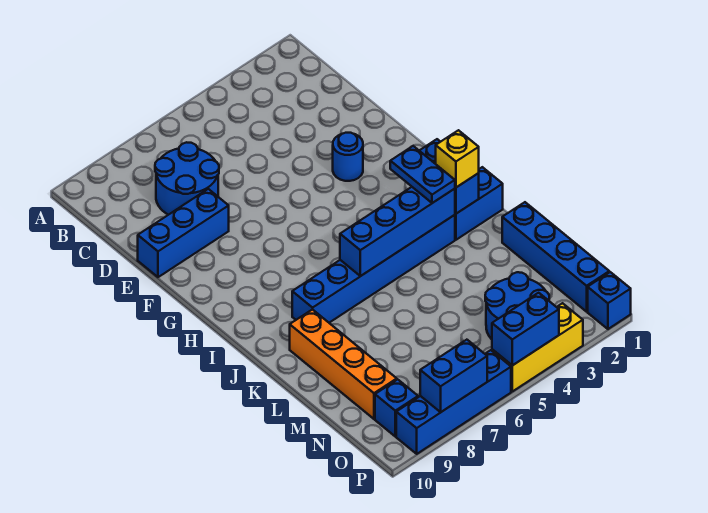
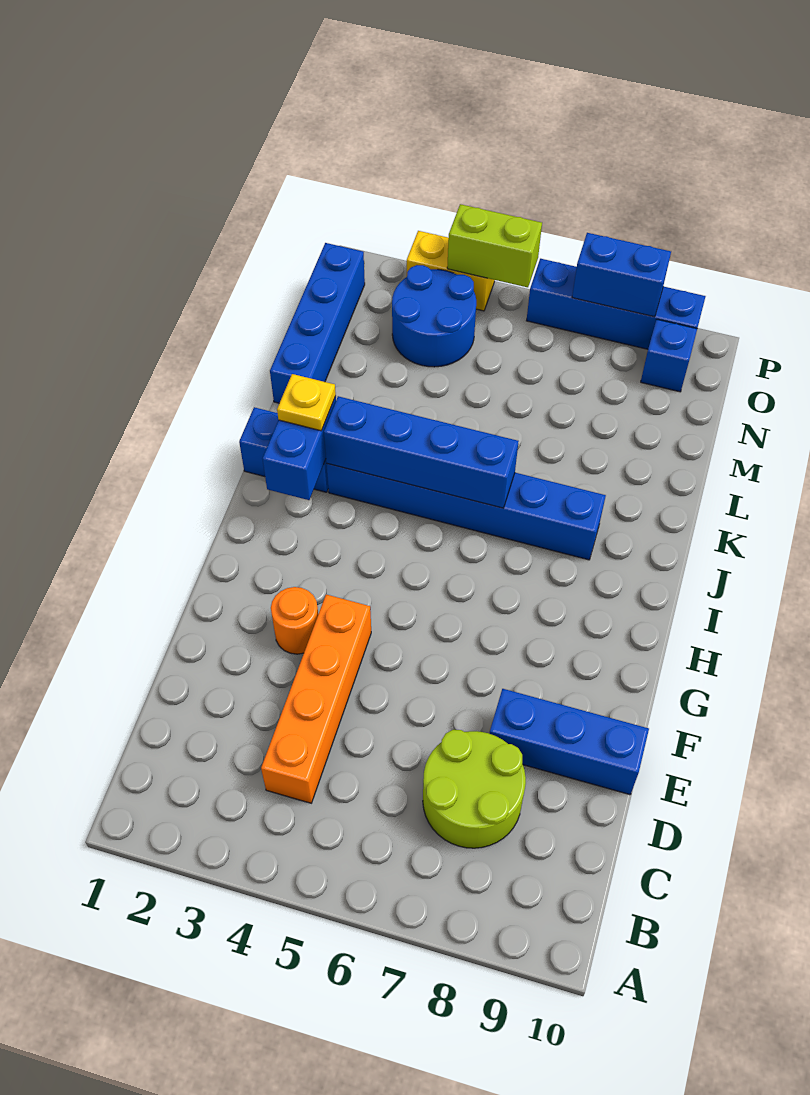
blue 2x2 round brick [155,142,219,215] -> lime 2x2 round brick [423,730,526,848]
blue 1x1 round brick [333,133,363,181] -> orange 1x1 round brick [271,587,318,654]
blue 1x2 plate [390,146,455,203] -> none
yellow 1x1 brick [436,130,479,187] -> yellow 1x1 plate [277,374,336,431]
orange 1x4 brick [290,309,397,419] -> orange 1x4 brick moved to [261,595,371,803]
blue 1x1 brick [588,272,631,329] -> none
yellow 1x3 brick [492,303,583,391] -> yellow 1x2 brick [407,231,495,311]
blue 1x2 brick [492,293,559,365] -> lime 1x2 brick [447,204,542,287]

